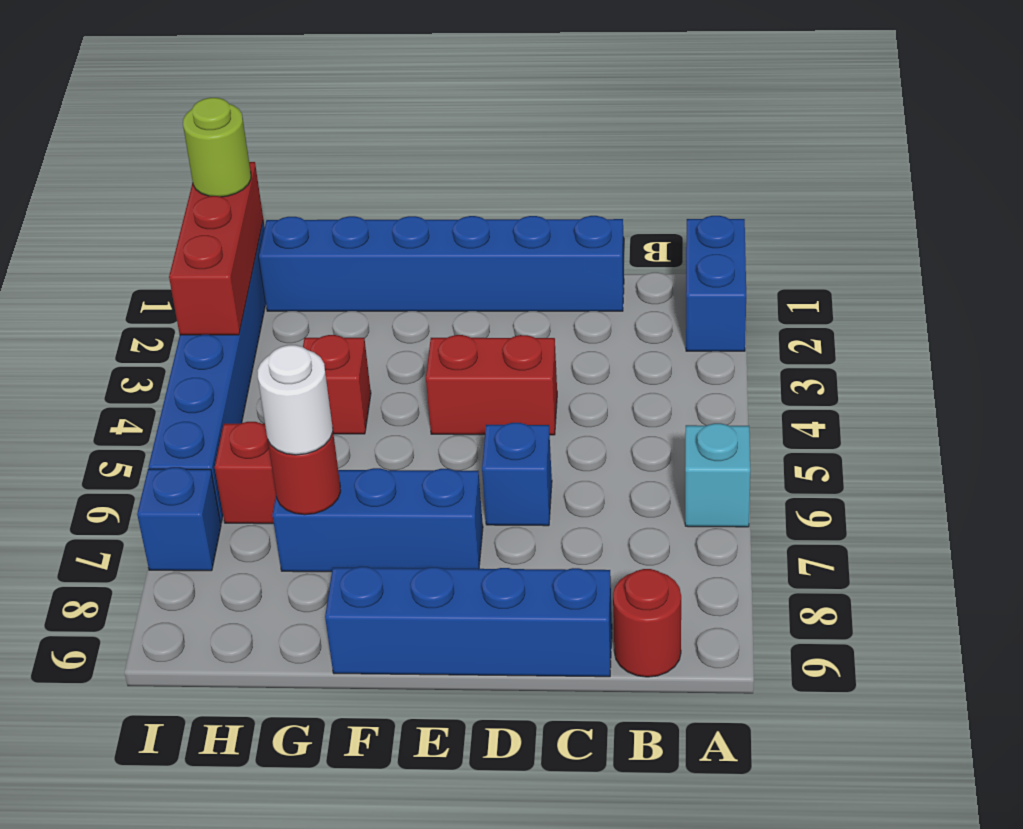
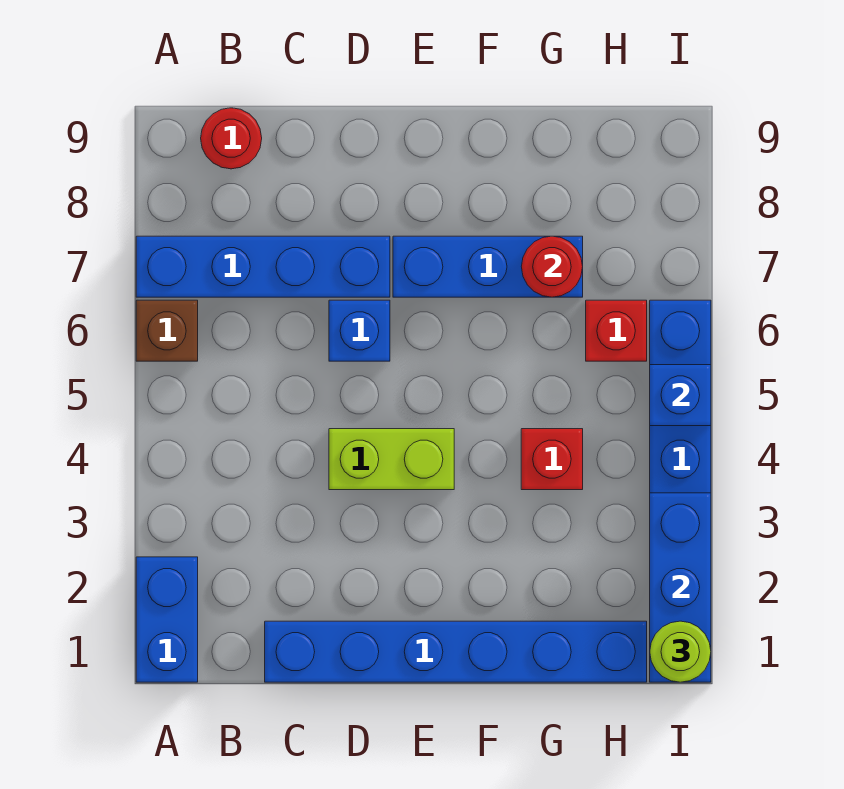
cyan 1x1 brick [685,423,750,527] -> brown 1x1 brick [136,300,198,361]
blue 1x4 brick [325,567,612,677] -> blue 1x4 brick moved to [136,236,390,297]
red 1x2 brick [426,335,557,435] -> lime 1x2 brick [329,429,454,490]
white 1x1 round brick [257,345,333,455] -> none
red 1x3 brick [169,162,263,335] -> blue 1x3 brick [650,493,711,682]
blue 1x1 brick [137,467,221,571] -> blue 1x1 brick moved to [650,365,711,426]

